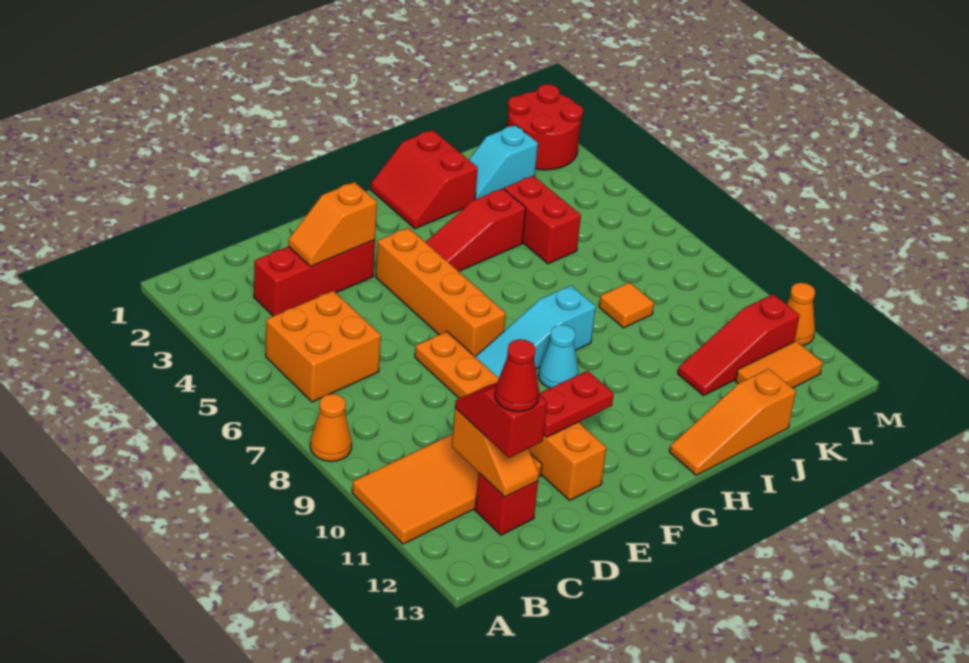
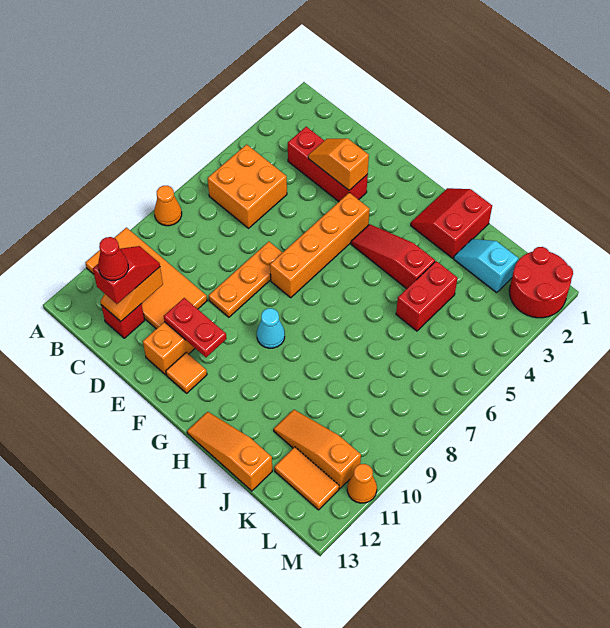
cyan 1x3 slope [475,286,596,378] -> none
orange 1x1 tile [599,282,654,328] -> orange 1x1 tile moved to [166,352,207,393]
red 1x3 slope [678,294,800,396] -> orange 1x3 slope [274,410,361,489]

